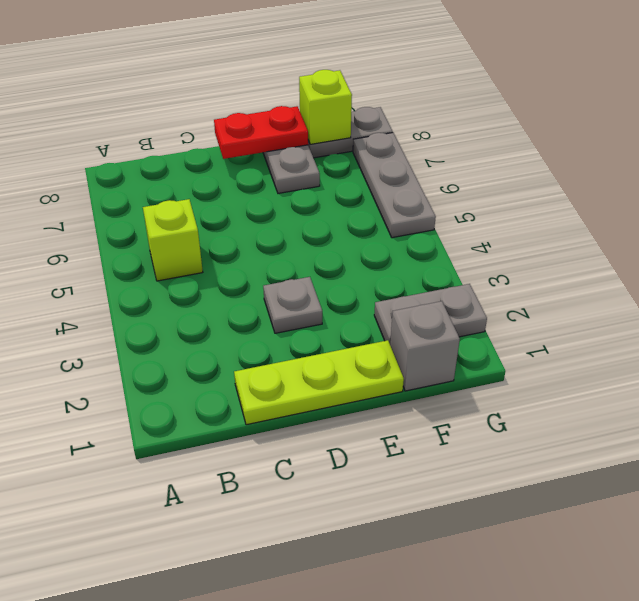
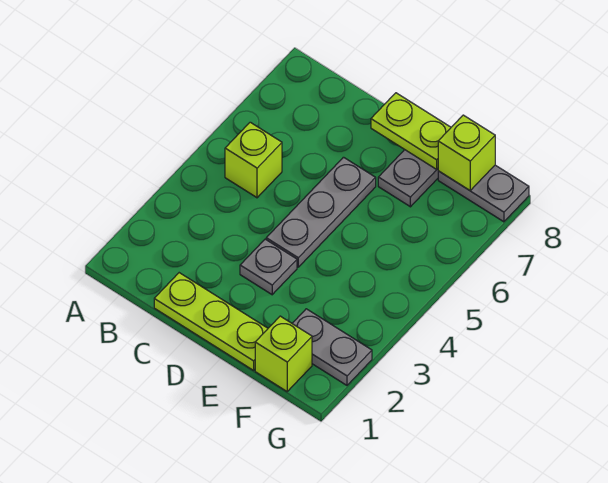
red 1x2 plate [214,106,308,159] -> lime 1x2 plate [371,93,451,169]
grey 1x1 brick [390,301,460,391] -> lime 1x1 brick [255,316,312,391]
grey 1x3 plate [353,133,436,238] -> grey 1x3 plate moved to [266,157,376,267]

